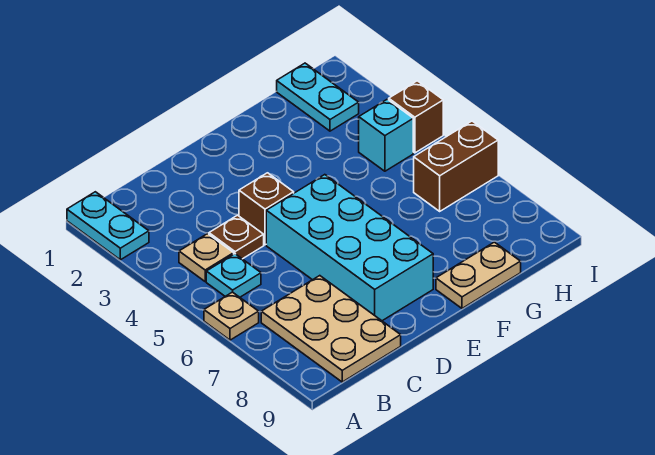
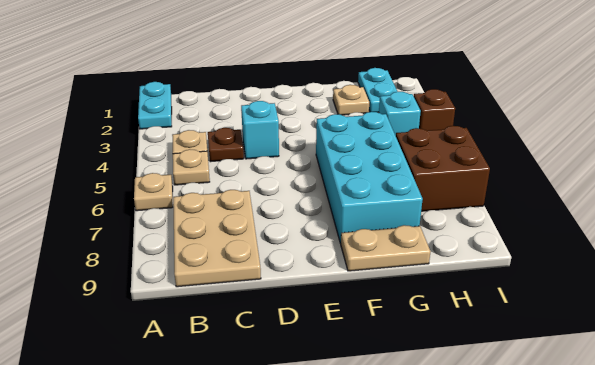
cyan 1x1 plate [206,254,261,297] -> tan 1x1 plate [173,149,210,185]
brown 1x1 brick [239,173,294,245] -> cyan 1x1 brick [241,101,279,159]
cyan 2x4 brick [266,175,433,321] -> cyan 2x4 brick moved to [316,112,423,244]
none -> tan 1x1 plate [333,85,369,115]
brown 1x2 brick [414,121,498,211] -> brown 2x2 brick [396,126,490,211]

